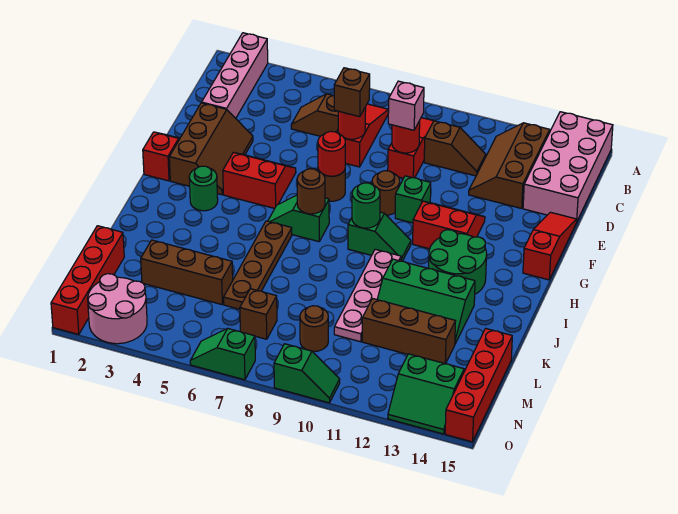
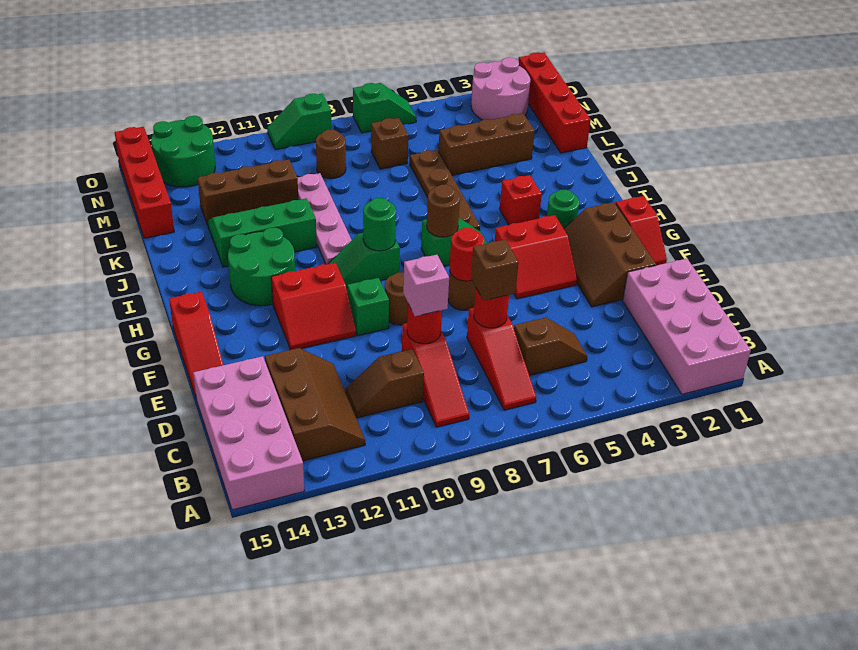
pink 1x4 brick [202,33,268,118] -> pink 2x4 brick [623,259,751,394]
none -> red 1x1 brick [500,175,542,225]
green 2x2 slope [388,354,464,434] -> green 2x2 round brick [151,116,215,187]

